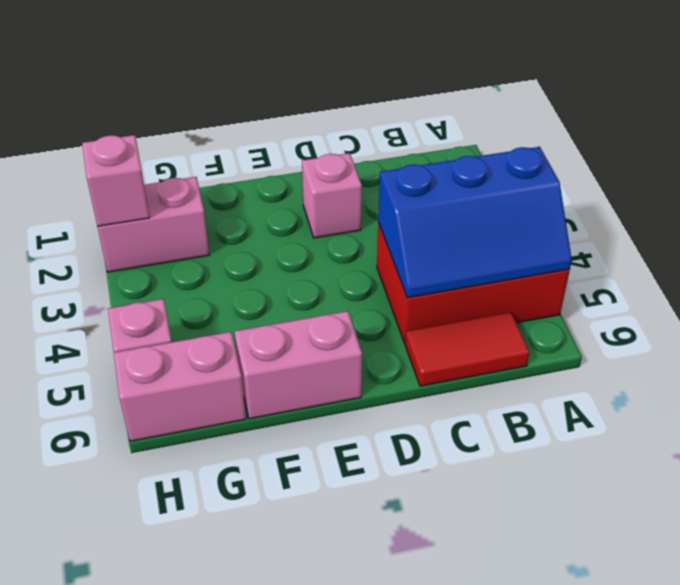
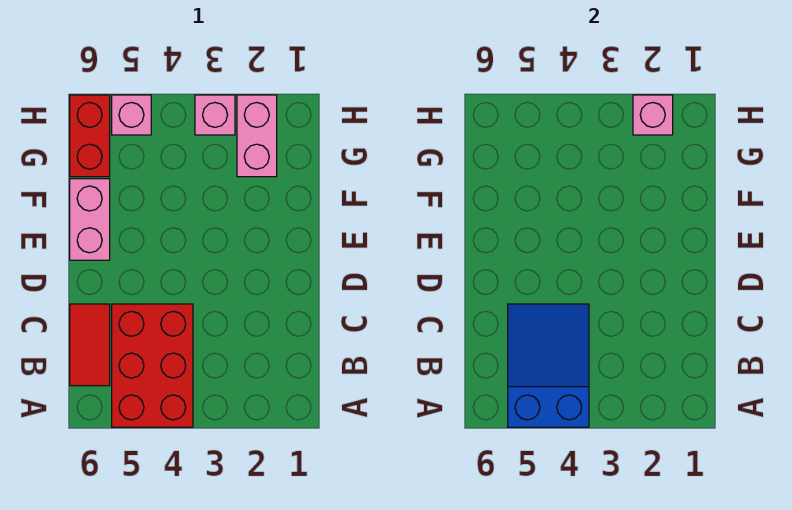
blue 2x3 slope [378,147,572,298] -> blue 2x3 slope turned to [508,304,589,427]
pink 1x1 brick [302,153,362,238] -> pink 1x1 brick moved to [195,95,235,135]
pink 1x2 brick [114,332,246,441] -> red 1x2 brick [70,95,110,177]

